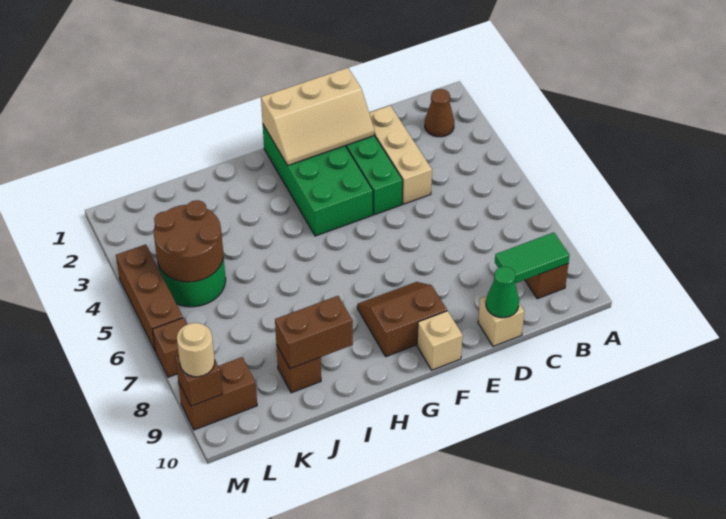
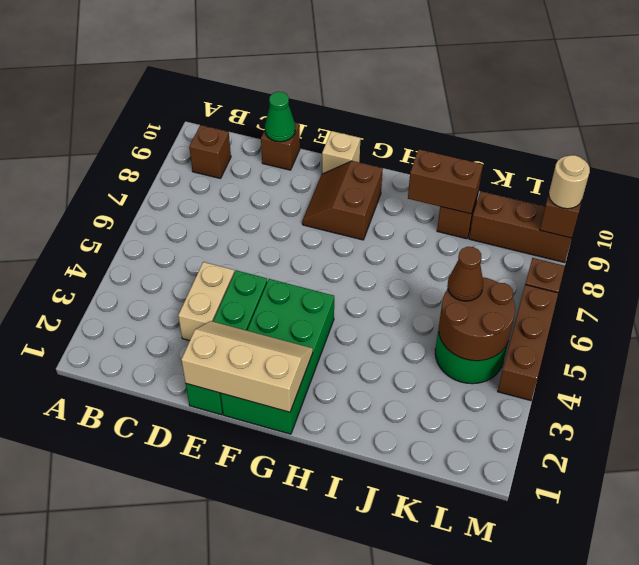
brown 1x1 cone [425,89,454,137] -> brown 1x1 cone moved to [447,247,483,301]
green 1x2 tile [495,232,570,283] -> none
tan 1x3 brick [369,106,432,204] -> tan 1x2 brick [178,262,235,341]
tan 1x1 brick [478,296,524,346] -> brown 1x1 brick [261,123,300,170]
brown 2x2 slope [357,282,447,356] -> brown 2x2 slope turned to [302,161,383,240]
brown 1x2 brick [178,357,257,430] -> brown 1x3 brick [469,191,572,263]

